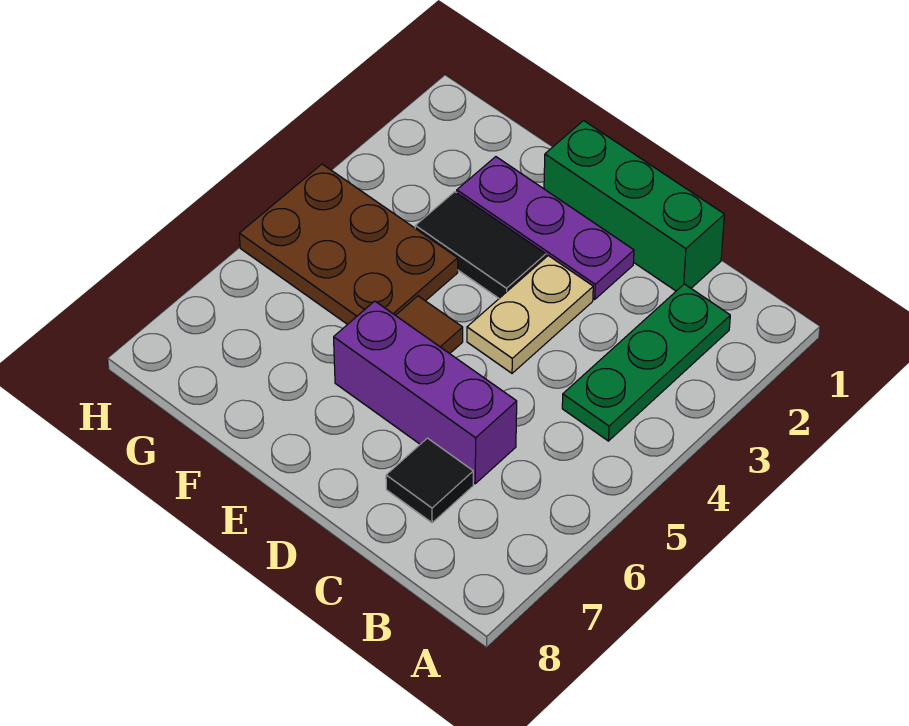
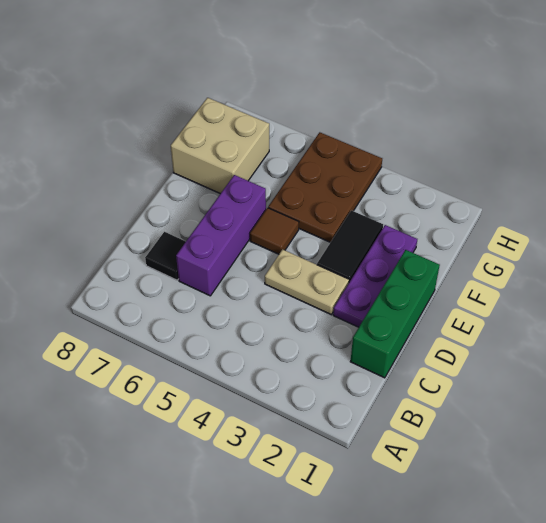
green 1x3 plate [562,284,730,441] -> none
none -> tan 2x2 brick [171,98,269,194]

